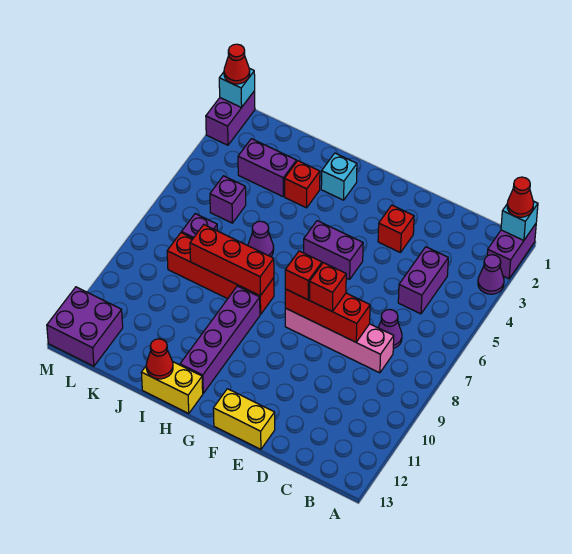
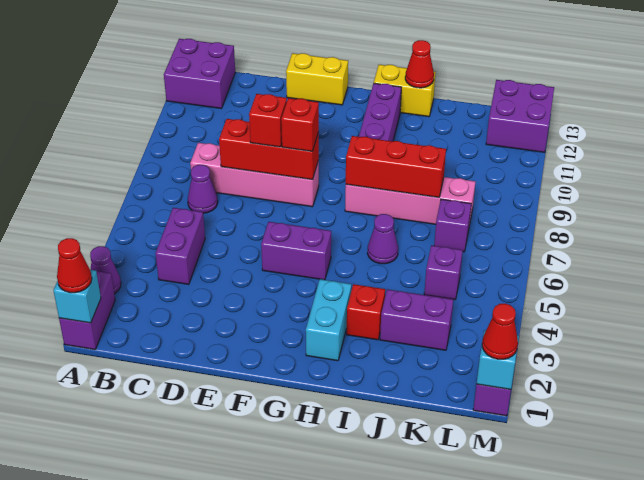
none -> purple 2x2 brick [164,39,235,109]
red 1x1 brick [378,205,414,253] -> none
cyan 1x1 brick [321,153,357,200] -> cyan 1x2 brick [306,279,351,361]
red 1x4 brick [167,233,274,315] -> pink 1x4 brick [345,177,475,225]

